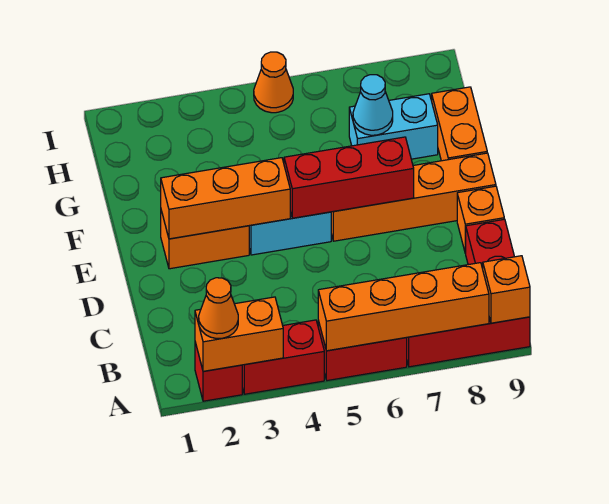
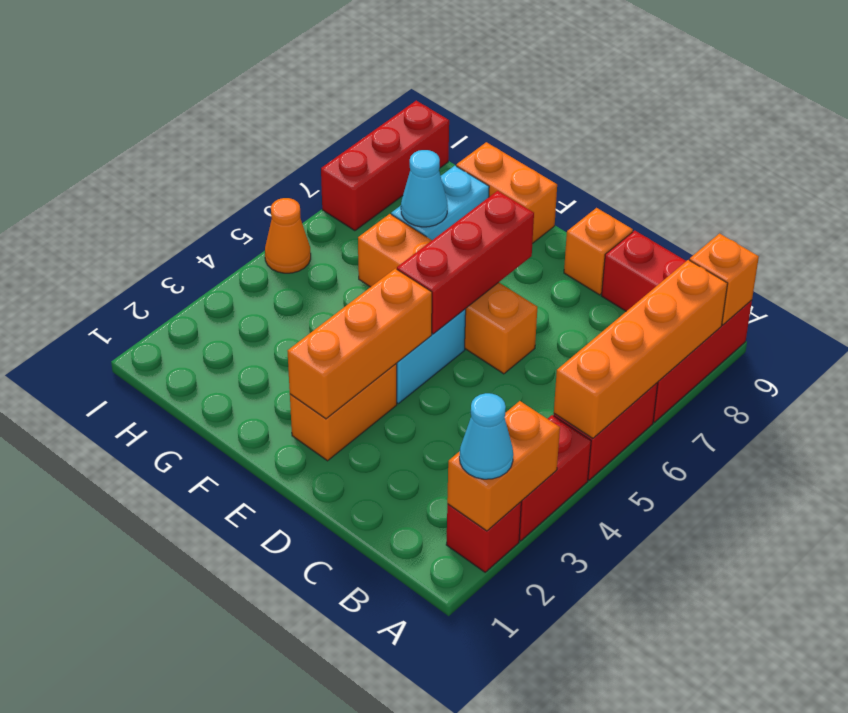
orange 1x1 cone [199,278,238,339] -> cyan 1x1 cone [460,393,513,479]
orange 1x4 brick [331,153,496,241] -> orange 1x4 brick turned to [358,214,537,374]
none -> red 1x3 brick [321,101,449,231]

